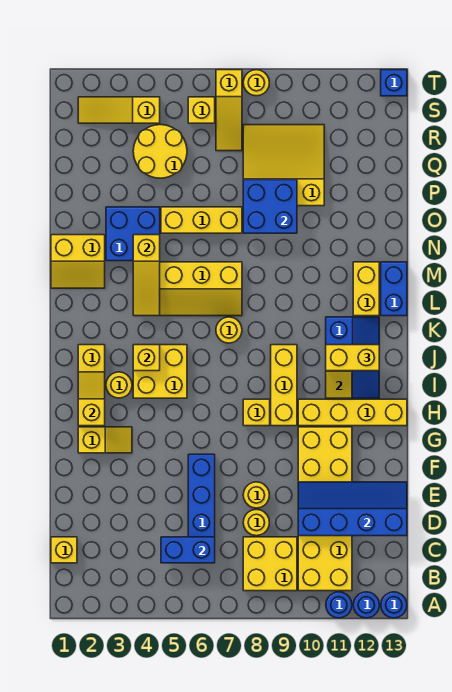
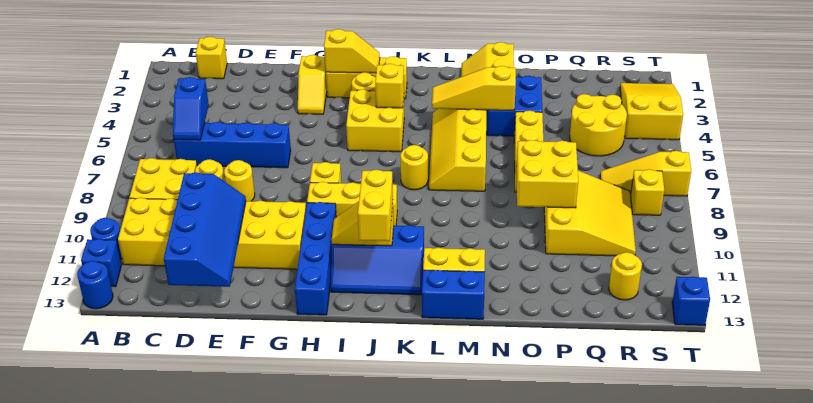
blue 1x1 round brick [353,592,379,618] -> blue 1x1 brick [81,239,121,287]
blue 1x2 brick [161,537,215,563] -> blue 1x2 slope [173,77,209,140]
yellow 1x4 brick [298,399,407,426] -> blue 1x4 brick [295,202,336,315]
blue 2x2 brick [243,180,297,233] -> yellow 2x2 brick [516,140,578,208]
yellow 1x3 slope [78,97,160,123] -> yellow 2x3 slope [620,83,683,140]
yellow 1x1 brick [188,97,215,123] -> yellow 1x1 brick moved to [631,169,664,215]
yellow 1x1 round brick [243,70,269,96] -> yellow 1x1 round brick moved to [609,252,642,300]

